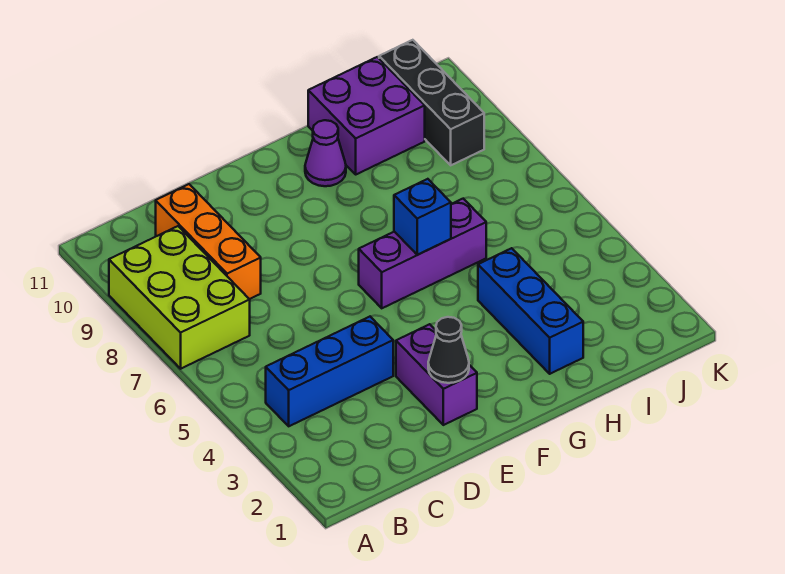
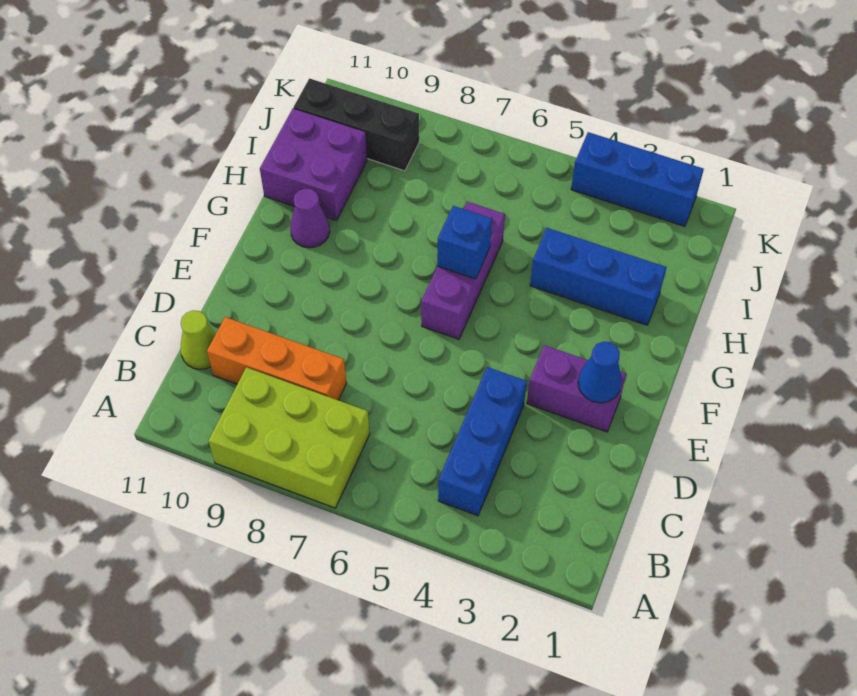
none -> lime 1x1 cone [181,310,216,369]
black 1x1 cone [428,317,469,383] -> blue 1x1 cone [578,342,622,403]
none -> blue 1x3 brick [571,132,704,226]

